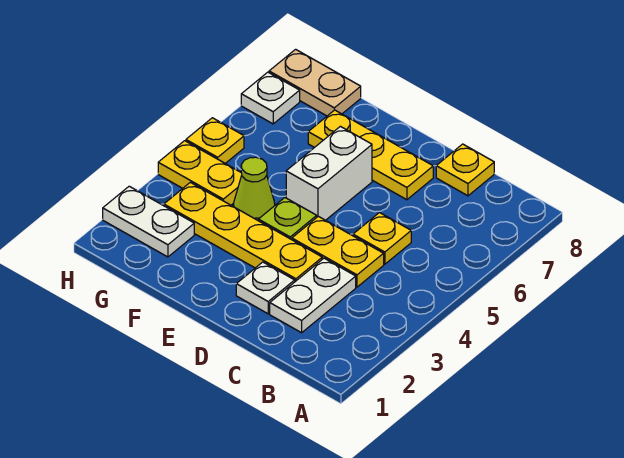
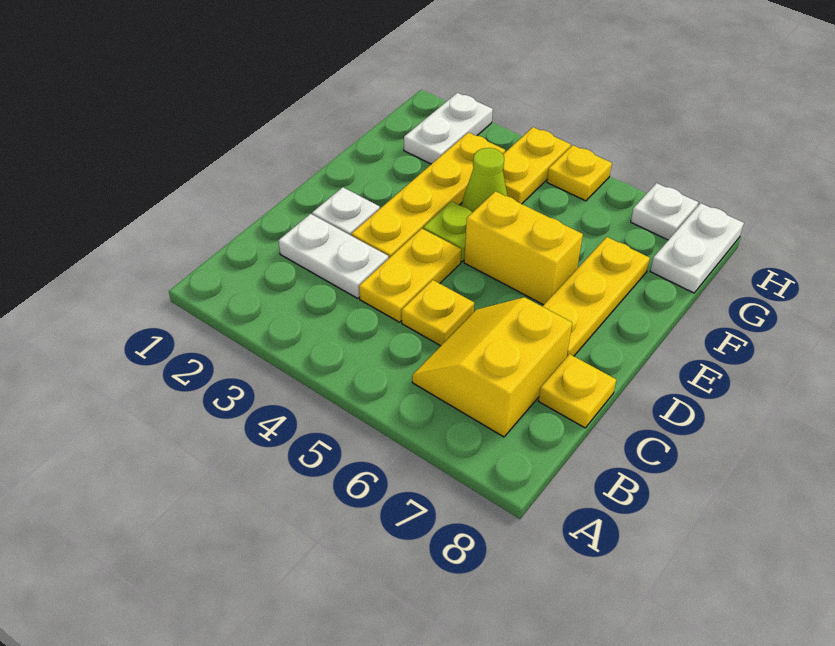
none -> yellow 2x2 slope [412,297,572,437]
white 1x2 brick [286,126,372,220] -> yellow 1x2 brick [464,191,583,305]
tan 1x2 plate [269,49,361,116] -> white 1x2 plate [650,203,744,293]

